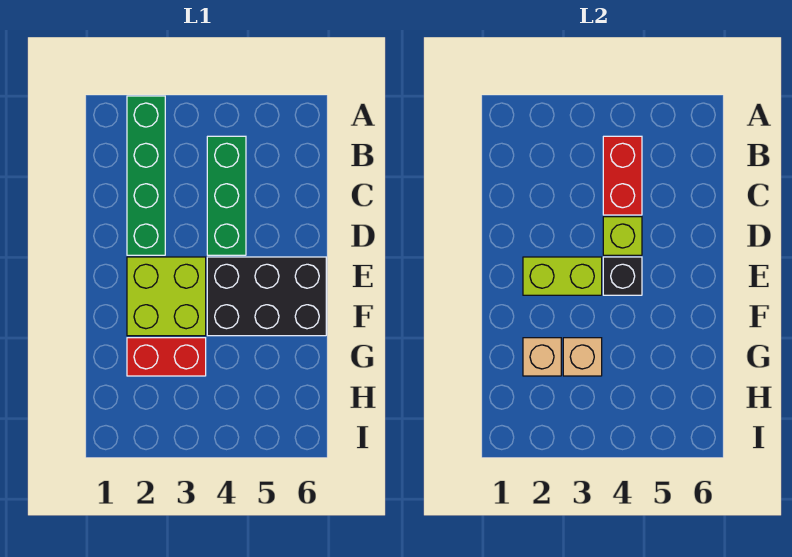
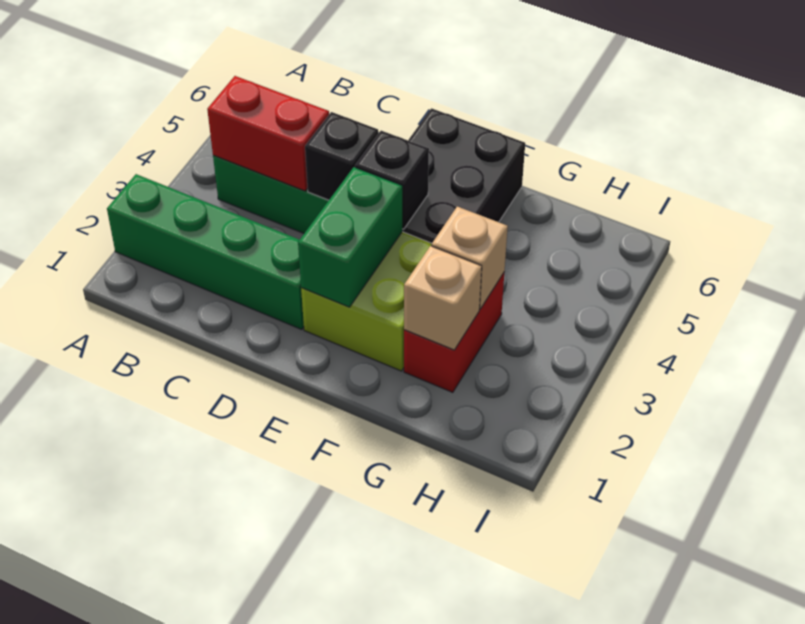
lime 1x1 brick [603,217,642,255] -> black 1x1 brick [305,112,378,200]
lime 1x2 brick [523,257,602,295] -> green 1x2 brick [298,167,402,307]

